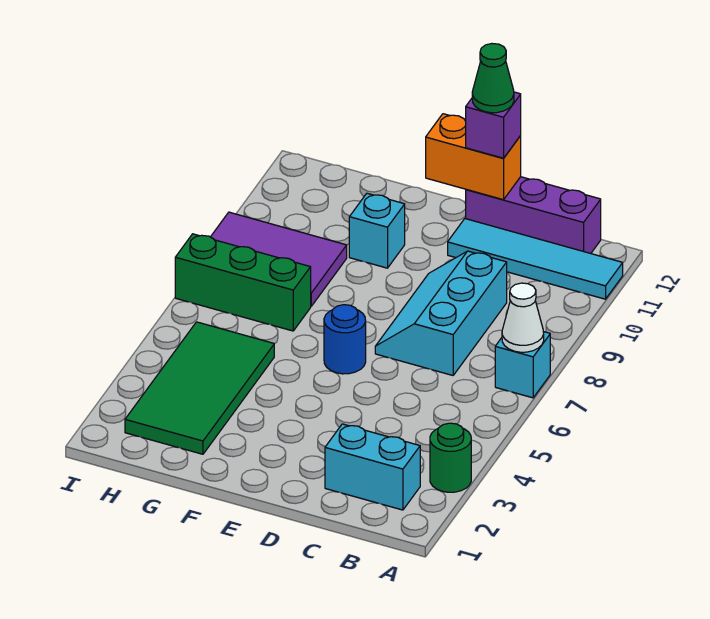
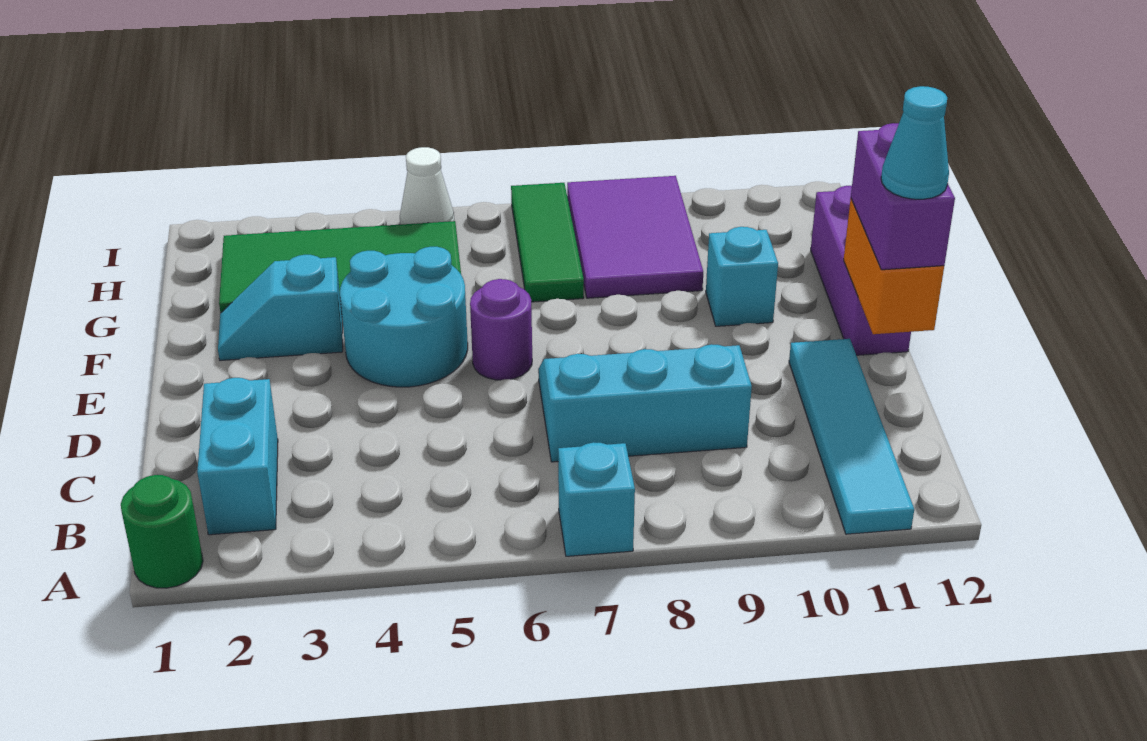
green 1x1 round brick [430,423,471,492] -> green 1x1 round brick moved to [121,475,203,588]
white 1x1 cone [502,283,544,352] -> white 1x1 cone moved to [400,147,454,225]
purple 1x3 brick [466,177,601,253] -> purple 1x3 brick moved to [811,186,911,355]
purple 1x1 brick [466,92,521,158] -> purple 1x2 brick [851,123,955,270]
green 1x1 cone [472,44,514,113] -> cyan 1x1 cone [881,86,949,199]
none -> cyan 2x2 round brick [340,247,468,387]
blue 1x1 round brick [324,305,366,374] -> purple 1x1 round brick [470,279,532,380]
none -> cyan 1x2 slope [218,255,343,361]
green 1x3 brick [175,234,311,331] -> green 1x3 tile [511,183,584,302]

